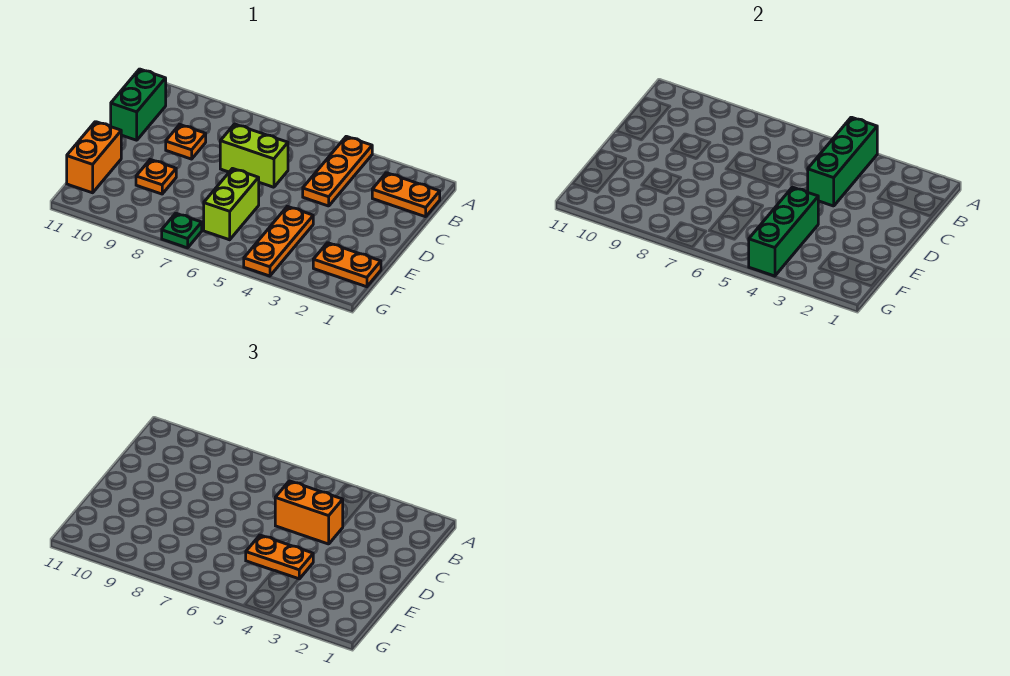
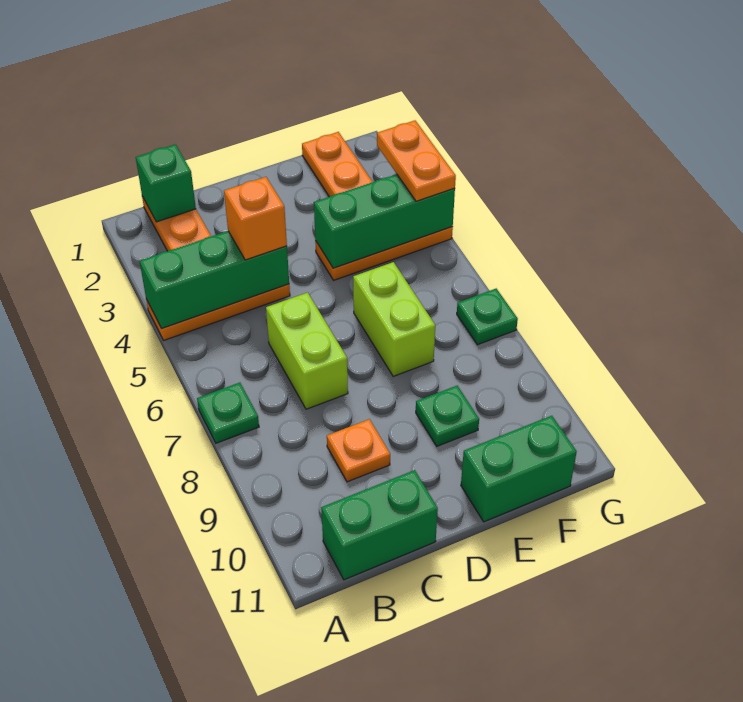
none -> green 1x1 plate [197,383,259,443]
none -> green 1x1 brick [136,144,196,222]
orange 1x2 brick [275,481,343,544] -> orange 1x1 brick [224,177,287,260]
orange 1x2 plate [246,535,313,579] -> orange 1x2 plate moved to [377,120,456,201]
lime 1x2 brick [204,169,259,240] -> lime 1x2 brick turned to [353,262,435,376]
orange 1x1 plate [136,160,176,194] -> green 1x1 plate [416,386,479,446]
orange 1x2 brick [67,122,121,193] -> green 1x2 brick [461,416,577,522]

